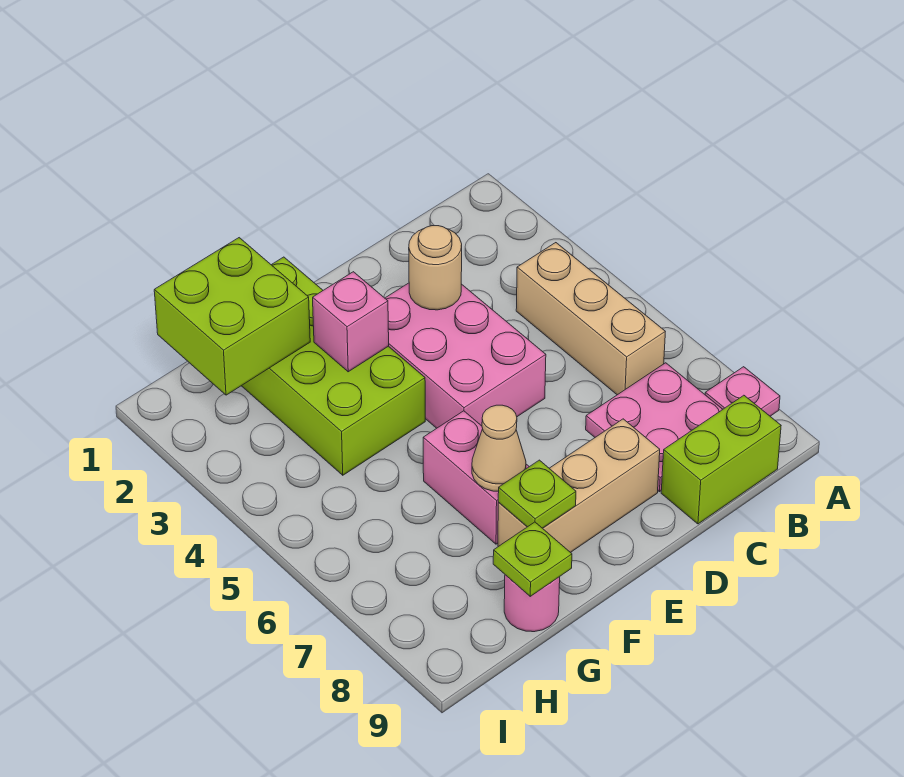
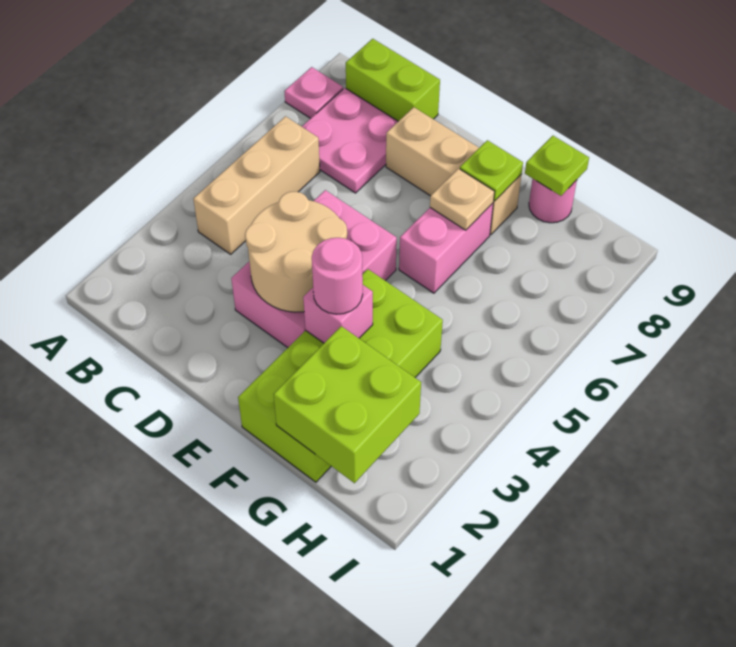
tan 1x1 round brick [409,226,462,310] -> tan 2x2 round brick [245,192,347,312]
none -> pink 1x1 round brick [312,238,363,314]
tan 1x1 cone [472,405,526,491] -> tan 1x1 plate [430,169,495,230]

